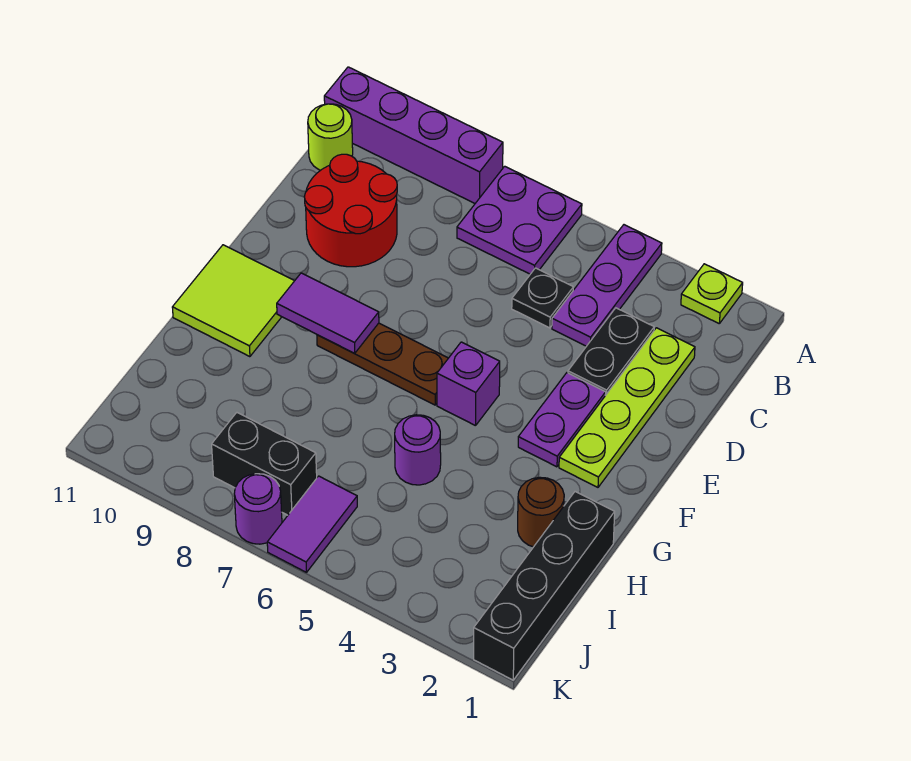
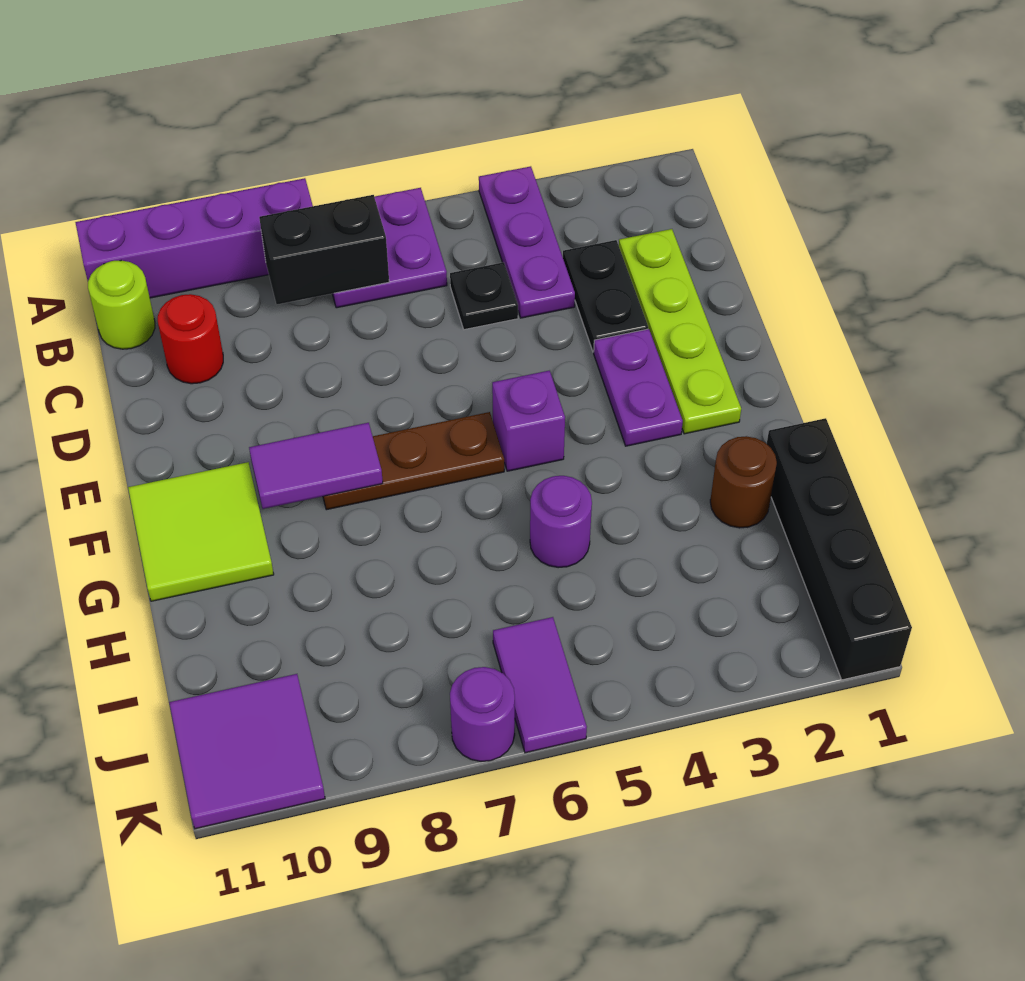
lime 1x1 plate [681,264,743,323] -> none
red 2x2 round brick [304,154,397,267] -> red 1x1 round brick [158,294,223,384]
black 1x2 brick [212,413,317,515] -> black 1x2 brick moved to [259,195,389,304]
none -> purple 2x2 tile [169,674,325,829]

